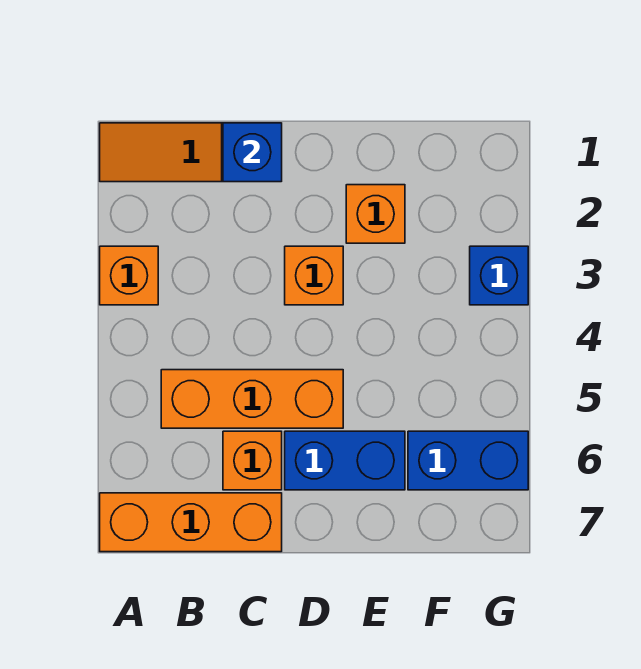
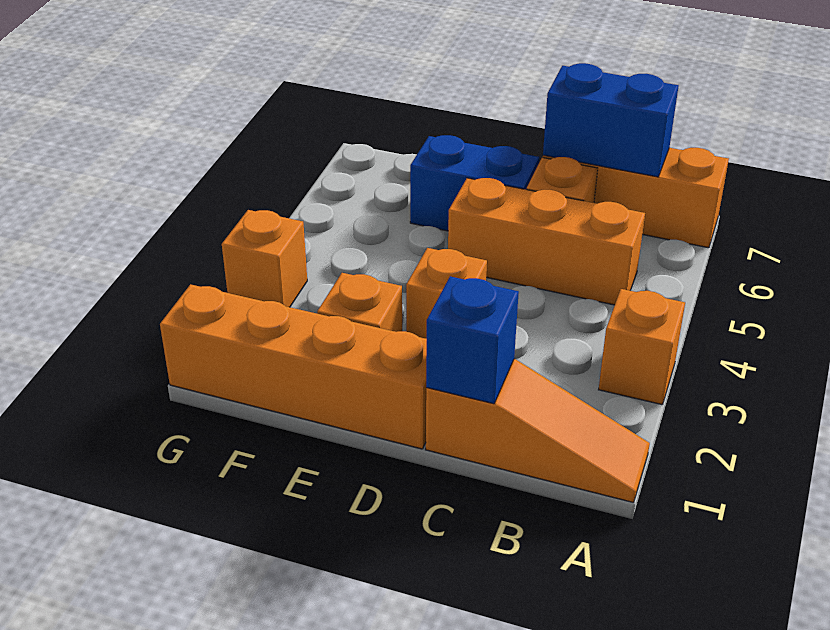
none -> orange 1x4 brick [160,284,427,449]
blue 1x2 brick [408,431,528,490] -> blue 1x2 brick moved to [543,63,679,177]
blue 1x1 brick [470,246,528,305] -> orange 1x1 brick [222,210,307,307]

